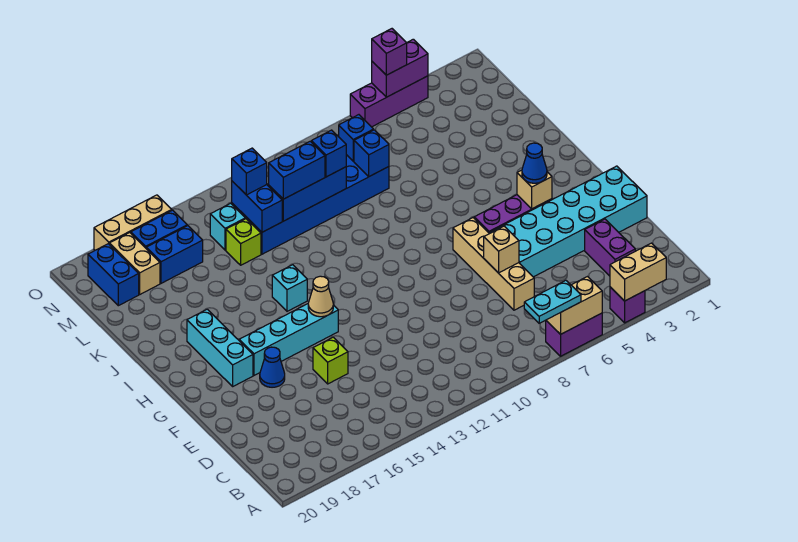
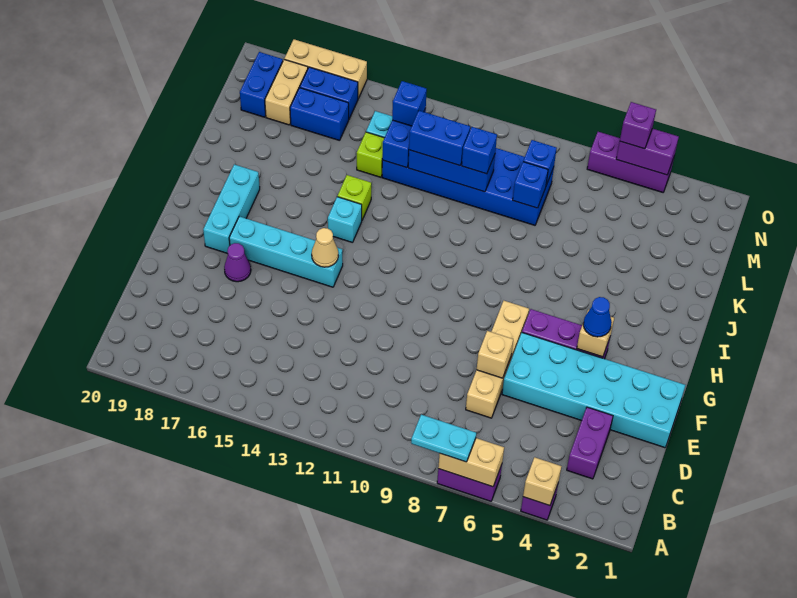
tan 1x2 brick [610,243,666,301] -> tan 1x1 brick [523,457,562,506]
lime 1x1 brick [313,337,348,384] -> lime 1x1 brick moved to [338,175,371,220]
blue 1x1 cone [260,347,285,387] -> purple 1x1 cone [224,243,251,282]

